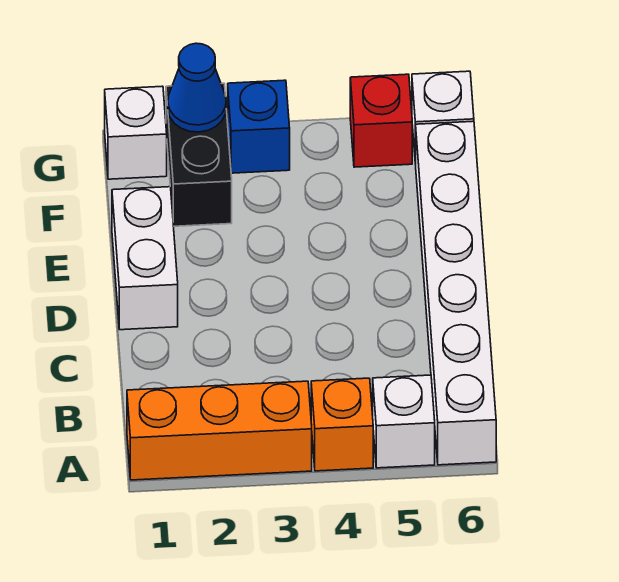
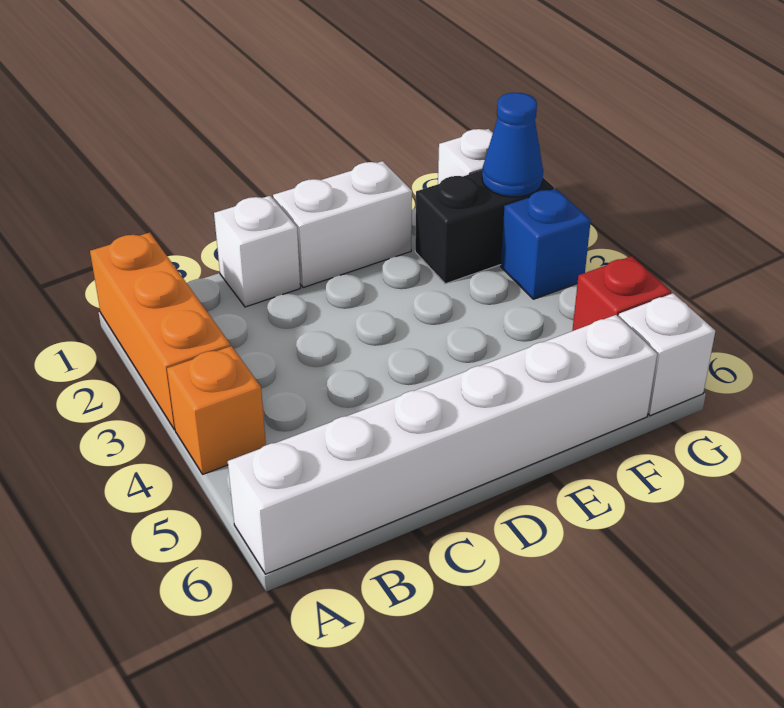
white 1x1 brick [373,375,435,468] -> white 1x1 brick moved to [214,196,300,307]

